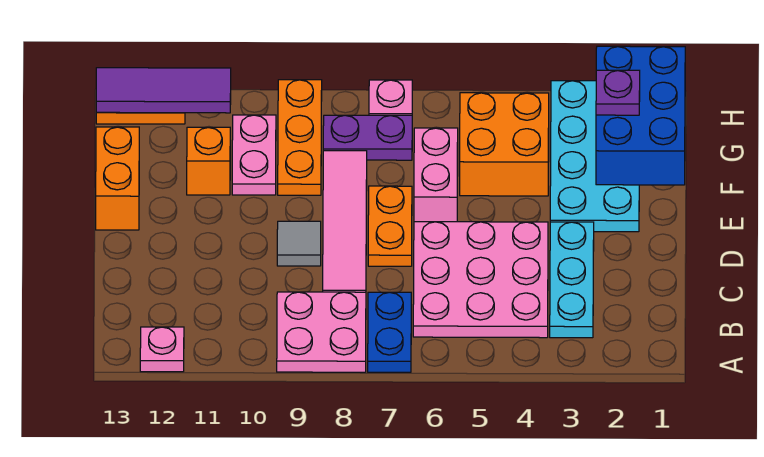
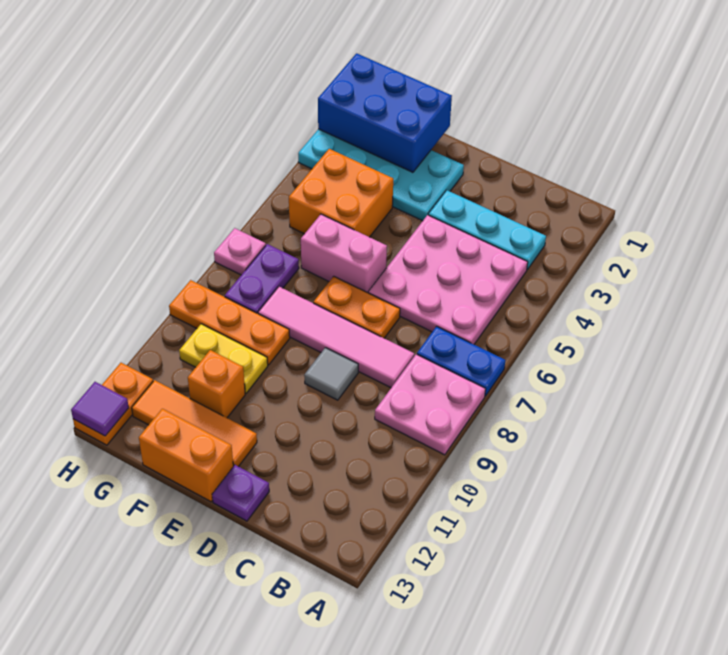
pink 1x1 plate [140,327,184,372] -> none
none -> orange 1x3 tile [132,380,257,467]
pink 1x2 plate [232,115,276,195] -> yellow 1x2 plate [179,324,268,393]
purple 1x1 plate [596,70,640,115] -> purple 1x1 plate moved to [212,465,269,521]
purple 1x3 tile [96,68,231,113] -> purple 1x1 tile [71,382,129,436]

